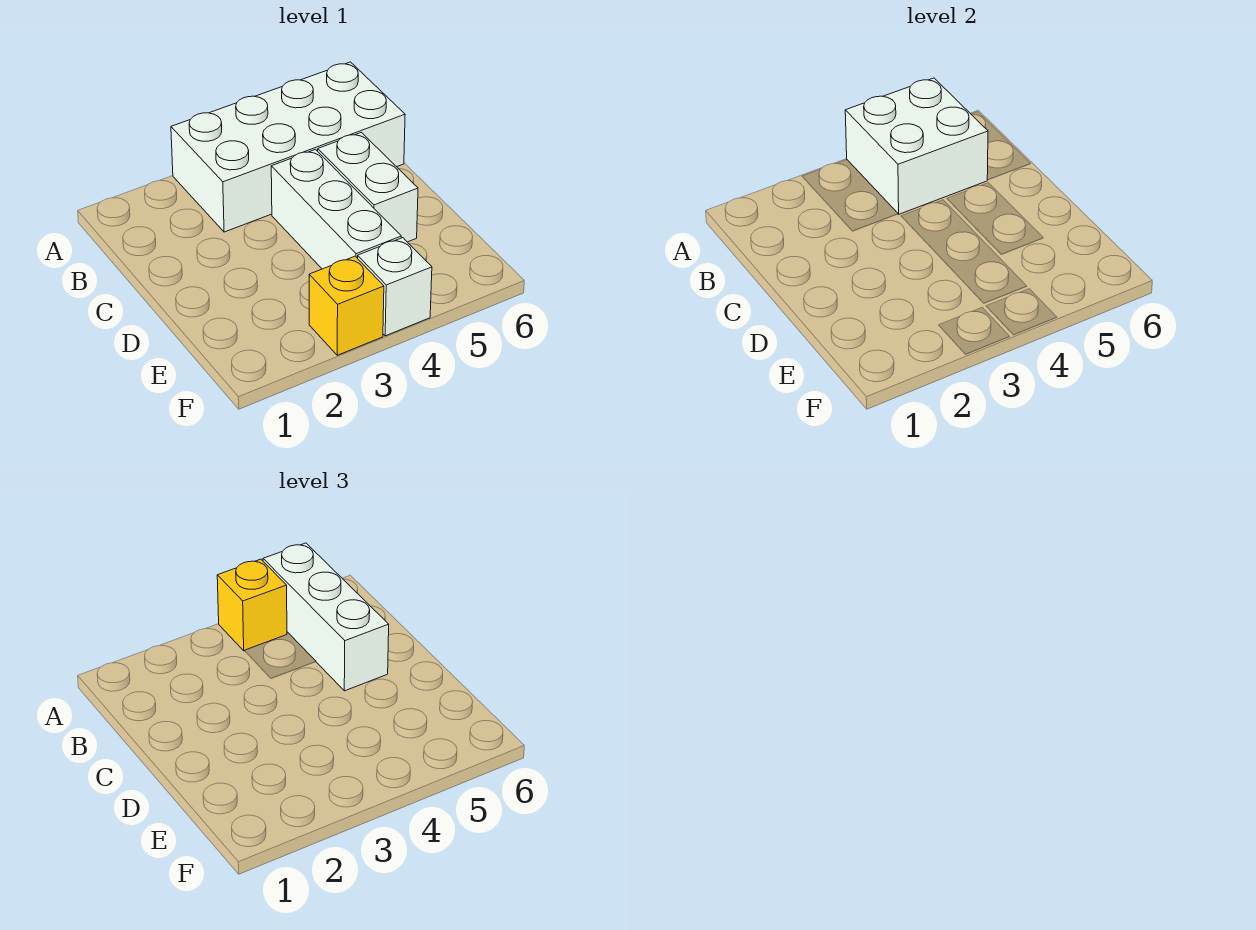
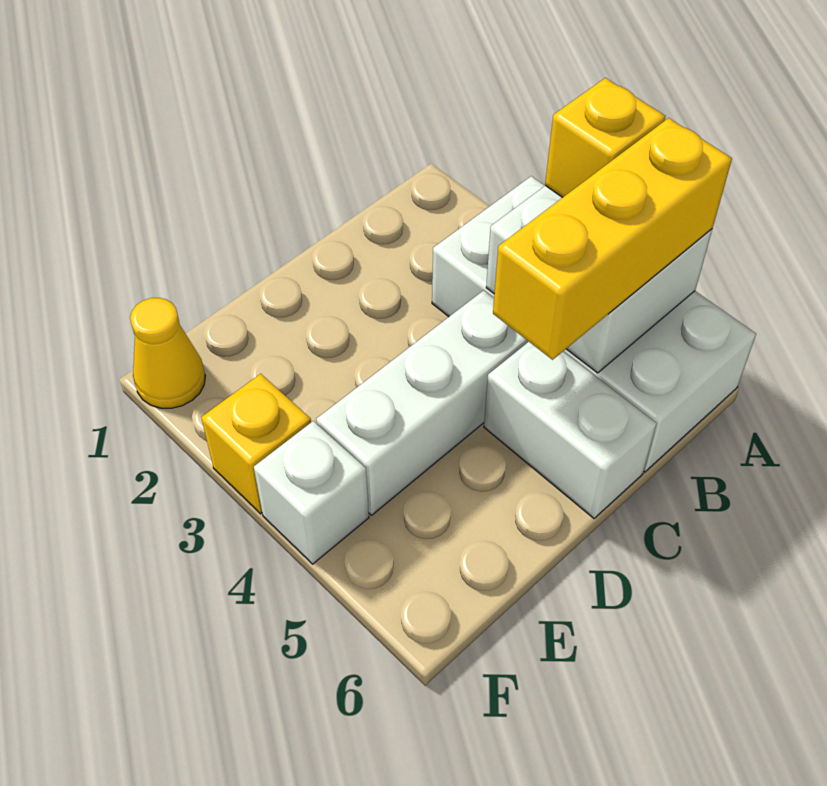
white 1x3 brick [263,543,389,691] -> yellow 1x3 brick [493,118,732,360]
white 1x2 brick [318,132,418,242] -> white 1x2 brick turned to [484,342,657,518]
none -> yellow 1x1 cone [130,298,205,408]

